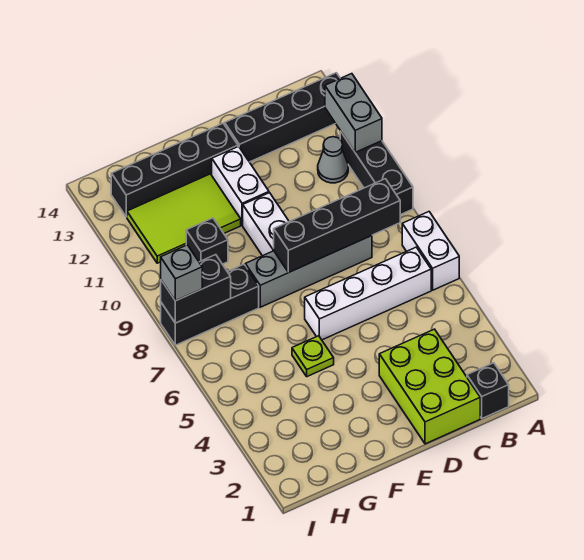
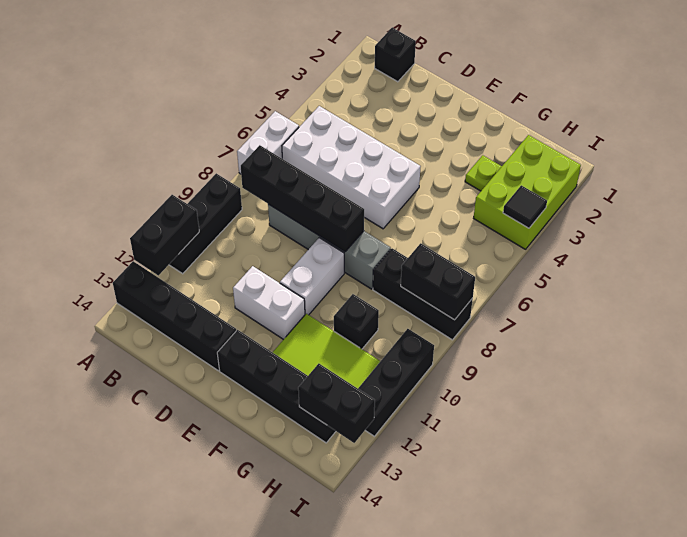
grey 1x2 brick [325,74,382,152] -> black 1x2 brick [130,195,199,275]
white 1x4 brick [305,247,431,340] -> white 2x4 brick [282,106,421,229]
grey 1x1 cone [318,137,348,183] -> none
lime 2x3 brick [379,329,480,444] -> lime 2x3 brick moved to [474,135,581,249]
white 1x2 brick [212,146,269,225] -> white 1x2 brick turned to [233,266,305,340]
lime 1x1 plate [292,336,334,377] -> lime 1x1 plate moved to [465,155,502,191]
none -> black 1x2 brick [298,364,375,443]
none -> black 1x1 tile [503,185,547,228]
grey 1x1 brick [161,245,202,301] -> none
none -> black 1x3 brick [358,329,434,436]

